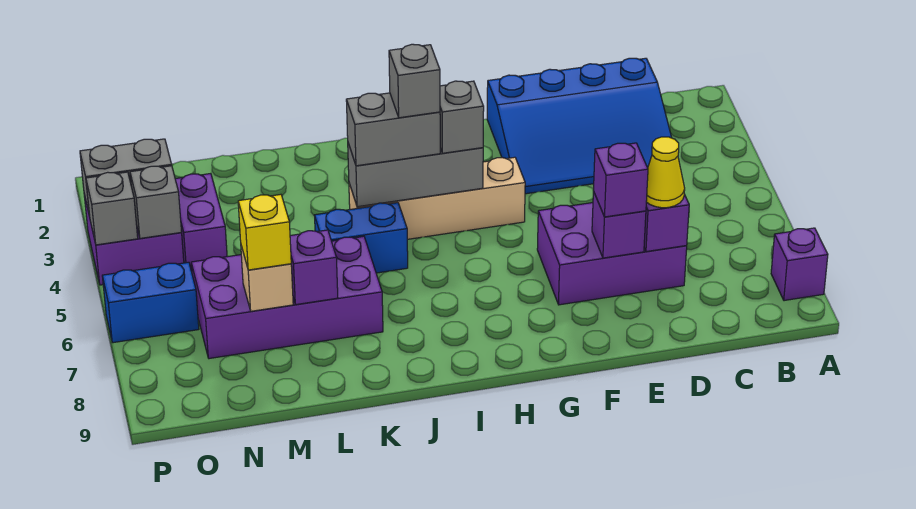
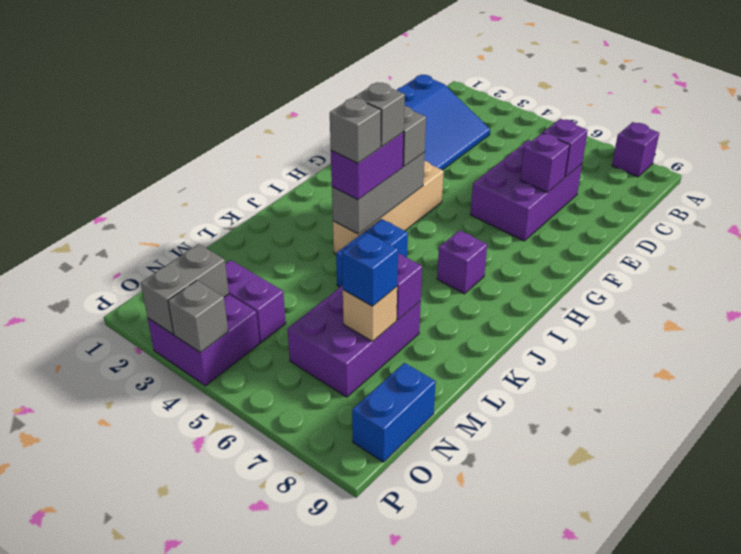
yellow 1x1 cone [646,137,685,208] -> none
purple 1x1 brick [594,143,648,217] -> purple 1x1 brick moved to [437,230,487,294]
grey 1x2 brick [346,93,440,166] -> purple 1x2 brick [331,132,404,200]
purple 2x4 brick [191,236,383,359] -> purple 2x3 brick [288,285,421,397]
yellow 1x1 brick [238,195,291,270] -> blue 1x1 brick [342,233,398,306]
grey 1x1 brick [130,166,182,238] -> grey 1x1 brick moved to [330,97,381,163]
blue 1x2 brick [102,262,199,343] -> blue 1x2 brick moved to [352,363,436,462]

